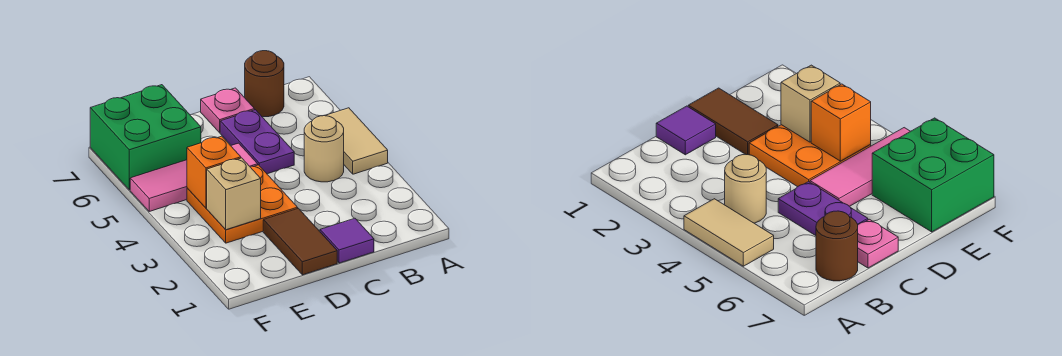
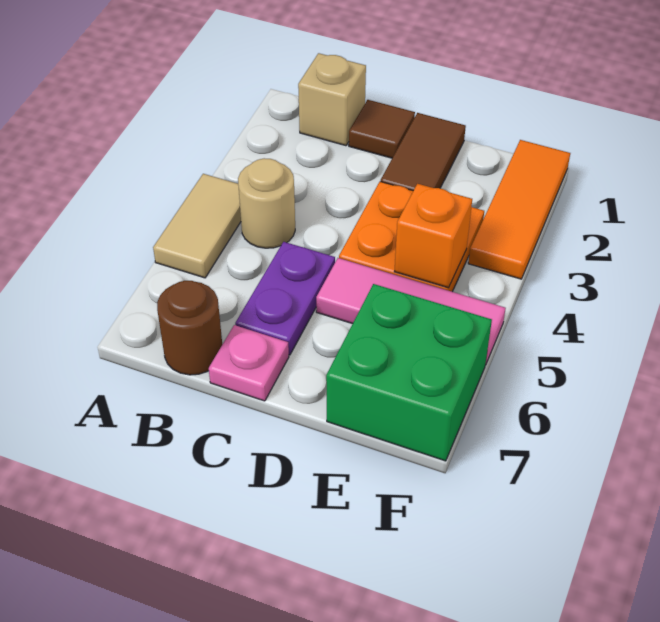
purple 1x1 tile [320,218,374,263] -> brown 1x1 tile [349,100,415,158]
tan 1x1 brick [207,158,261,230] -> tan 1x1 brick moved to [298,53,366,146]
none -> orange 1x3 tile [468,140,570,279]

